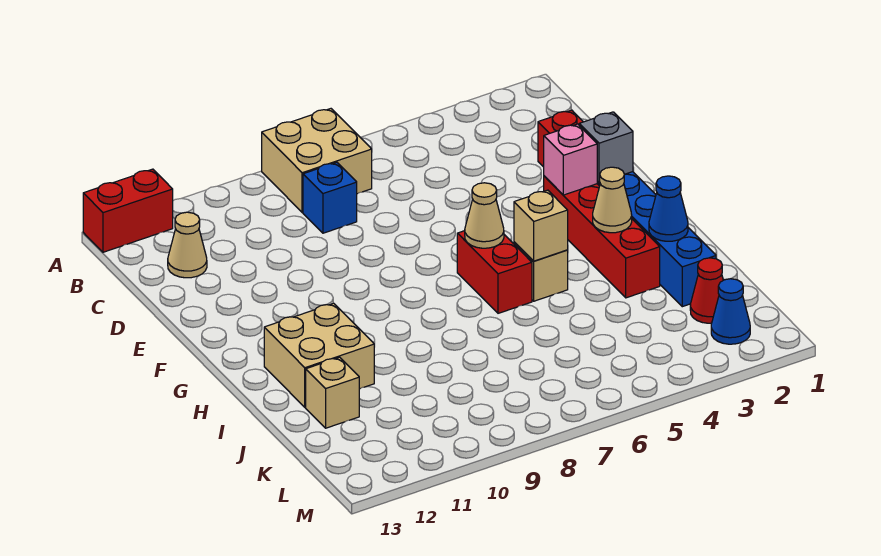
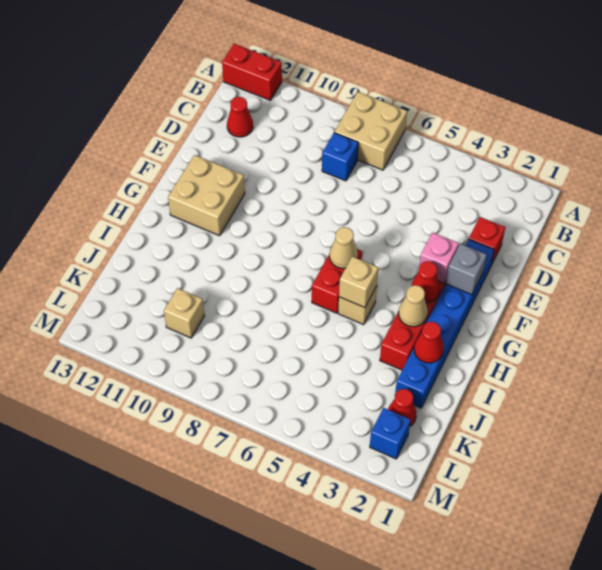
tan 1x1 cone [168,212,207,278] -> red 1x1 cone [227,97,253,137]
none -> red 1x1 cone [411,261,440,303]
tan 2x2 brick [264,303,374,407] -> tan 2x2 brick moved to [168,155,245,236]
blue 1x1 cone [649,176,688,241] -> red 1x1 cone [414,322,444,363]
tan 1x1 brick [306,357,359,428] -> tan 1x1 brick moved to [164,288,204,338]
blue 1x1 cone [711,279,750,344] -> blue 1x1 brick [370,408,410,459]

